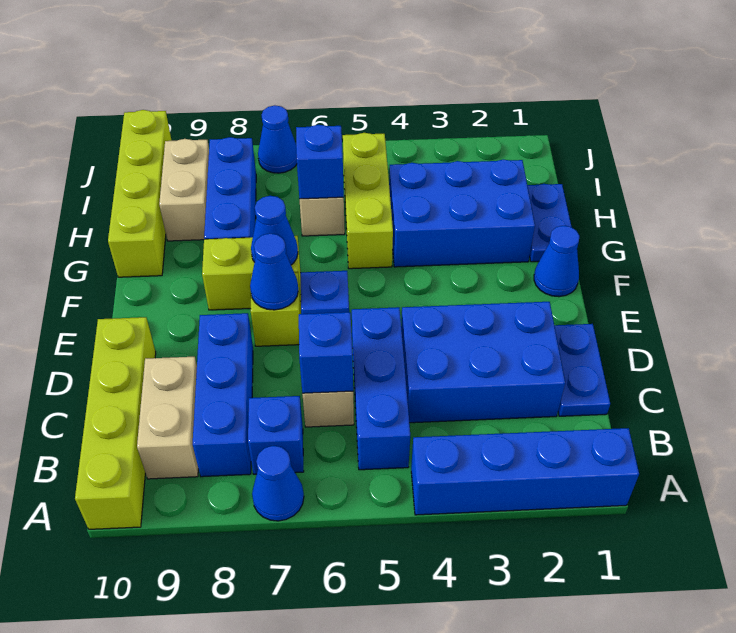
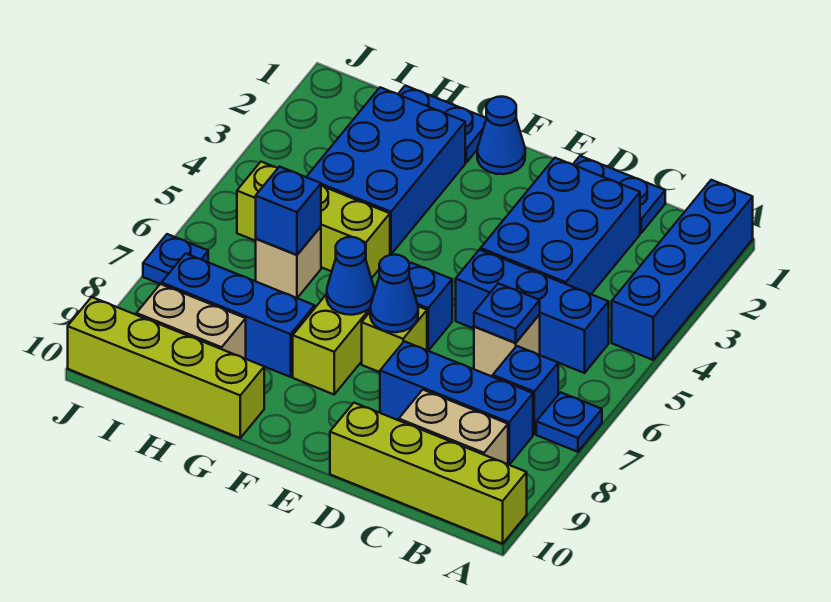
blue 1x1 cone [252,446,304,521] -> blue 1x1 plate [536,392,602,452]
blue 1x1 brick [299,312,353,393] -> blue 1x1 plate [474,283,540,343]
blue 1x1 cone [258,105,297,173] -> blue 1x1 plate [143,234,208,284]

